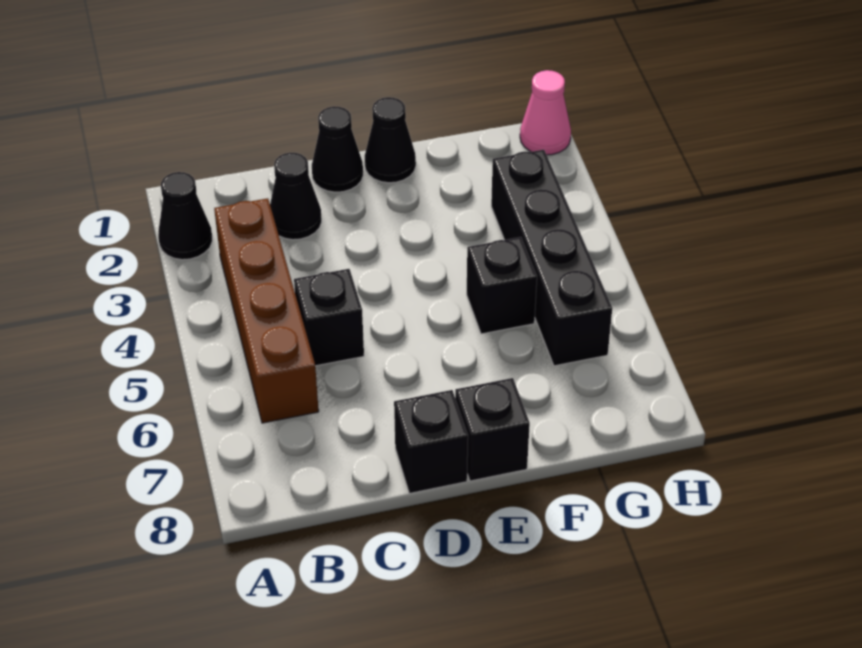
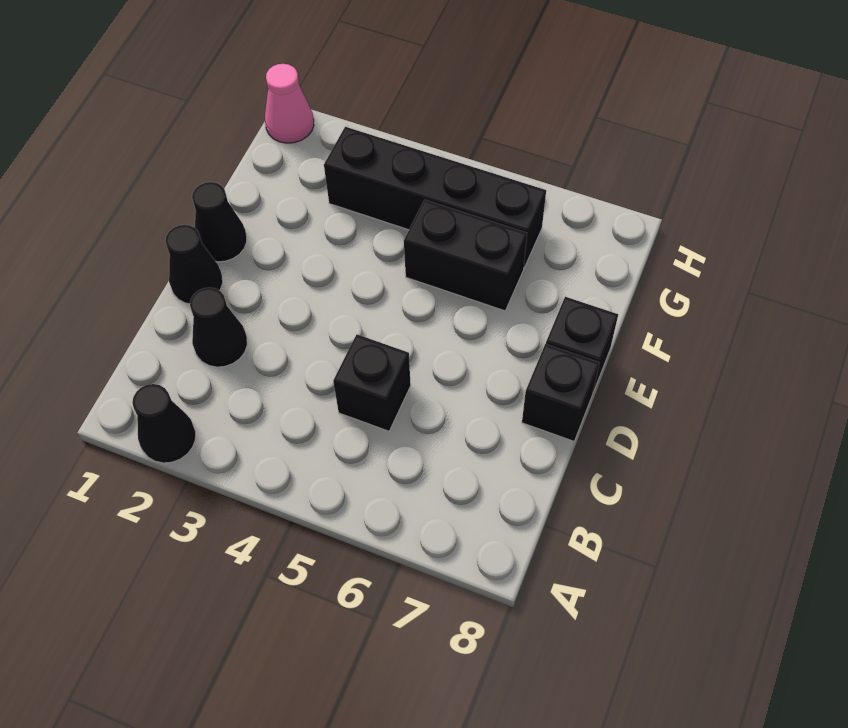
brown 1x4 brick [214,198,319,423] -> none
black 1x1 brick [467,237,537,334] -> black 1x2 brick [404,200,527,311]

